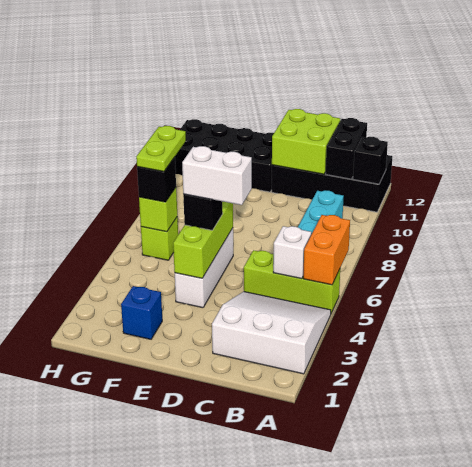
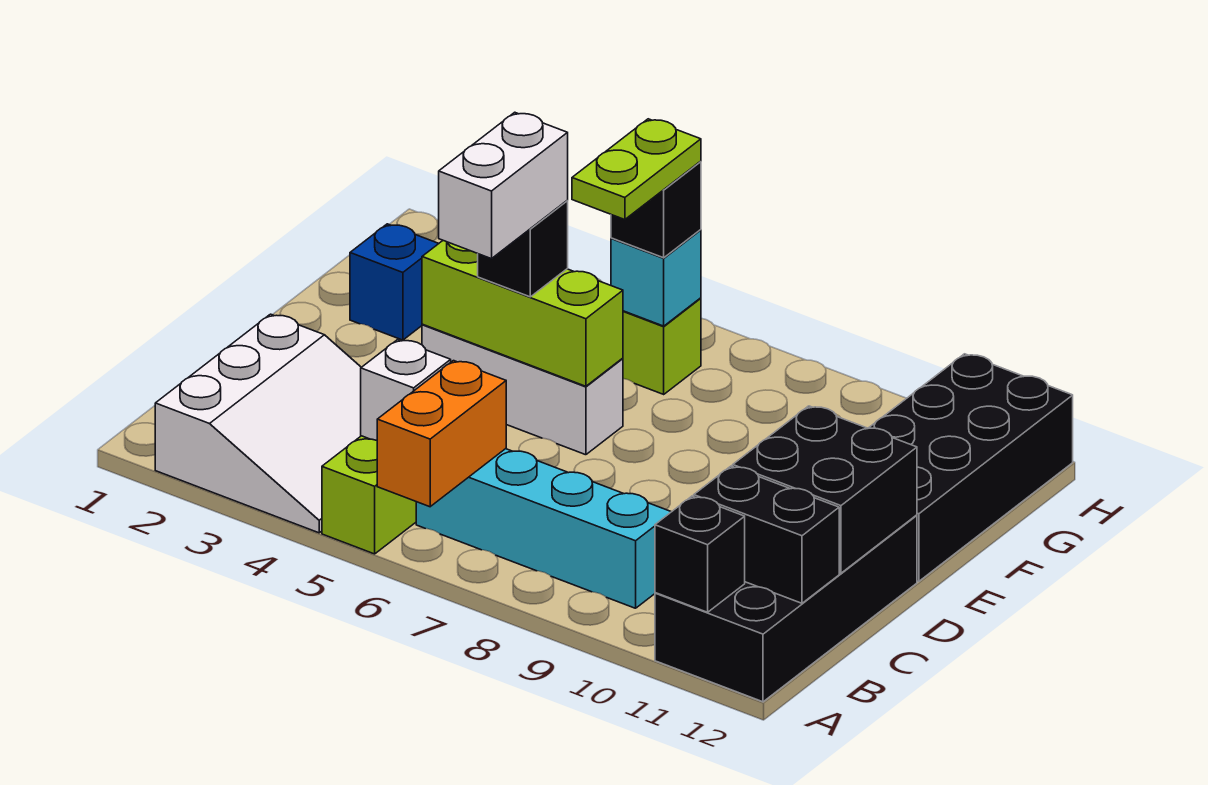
orange 1x2 brick [303,215,350,285] -> orange 1x2 brick turned to [377,361,506,507]
lime 2x2 brick [272,109,340,174] -> black 2x2 brick [733,406,917,573]
lime 1x1 brick [139,188,177,232] -> cyan 1x1 brick [611,230,701,326]
lime 1x2 plate [136,126,186,172] -> lime 1x2 plate turned to [572,119,701,220]

